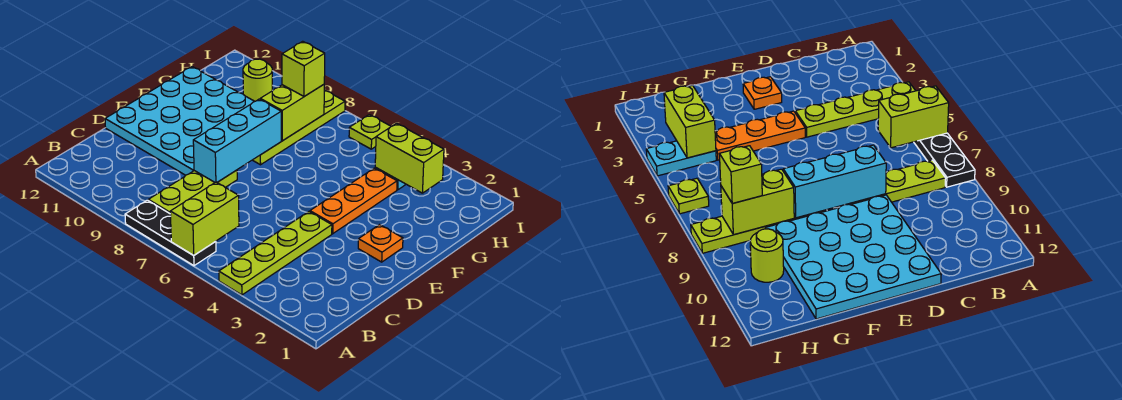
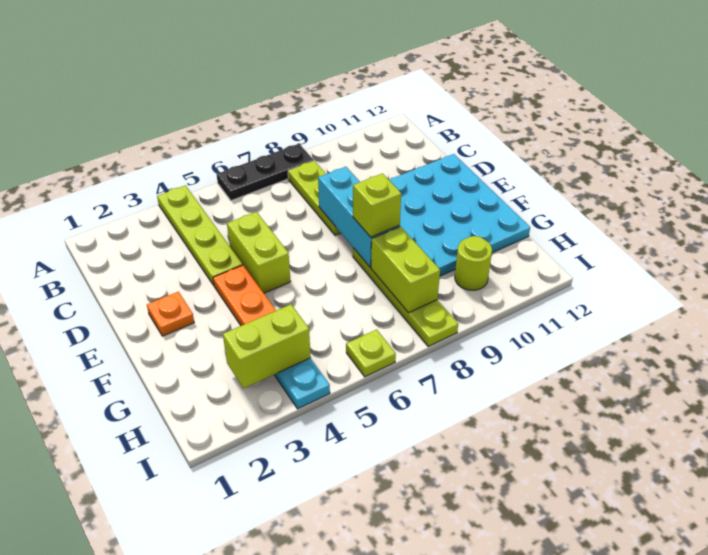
lime 1x2 brick [170,182,239,255] -> lime 1x2 brick moved to [227,212,291,293]
lime 1x1 brick [282,41,325,96] -> lime 1x1 brick moved to [353,173,401,237]

